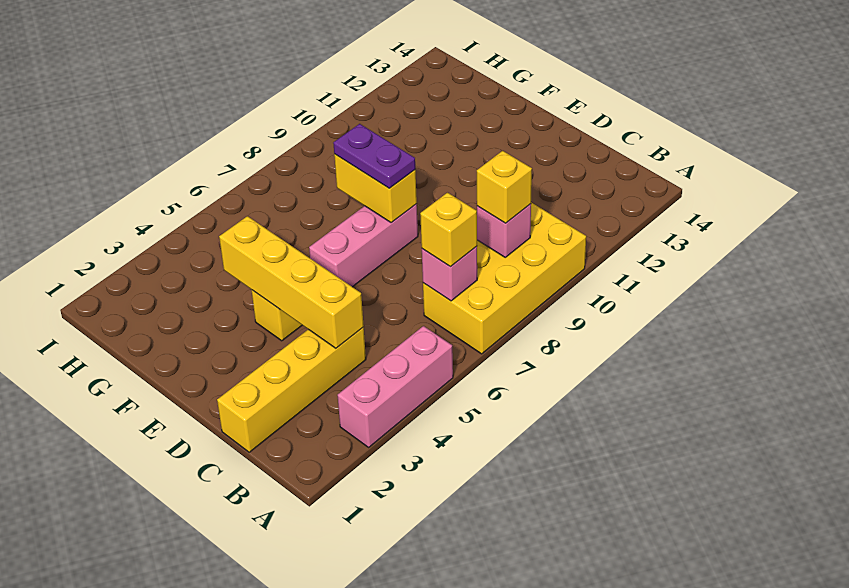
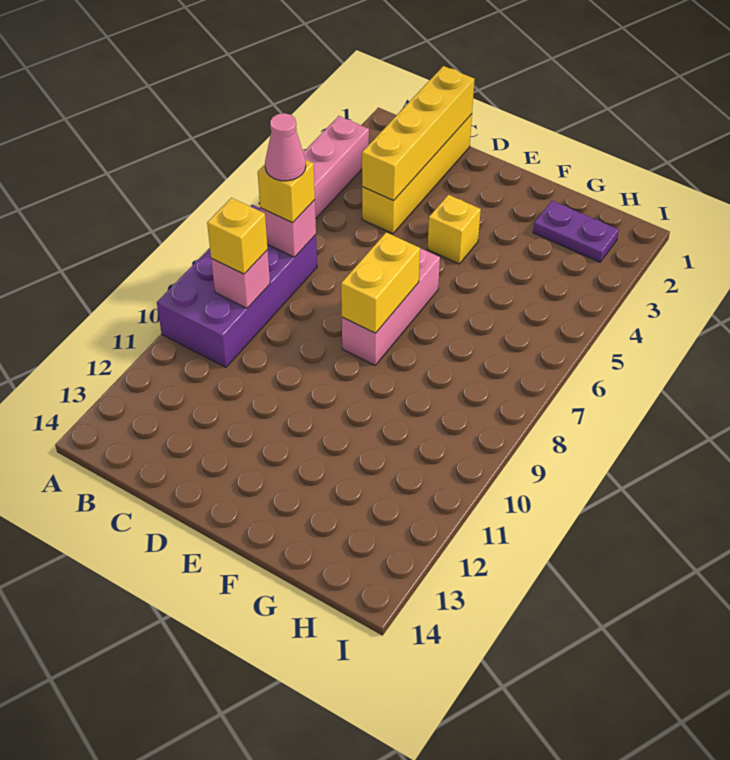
yellow 2x4 brick [423,203,586,354] -> purple 2x4 brick [157,205,317,367]
none -> pink 1x1 cone [265,113,306,181]
yellow 1x4 brick [219,216,364,348] -> yellow 1x4 brick turned to [362,66,474,201]
yellow 1x2 brick [334,154,417,223] -> yellow 1x2 brick turned to [341,232,420,333]
purple 1x2 plate [333,124,415,188] -> purple 1x2 plate moved to [533,201,619,262]

